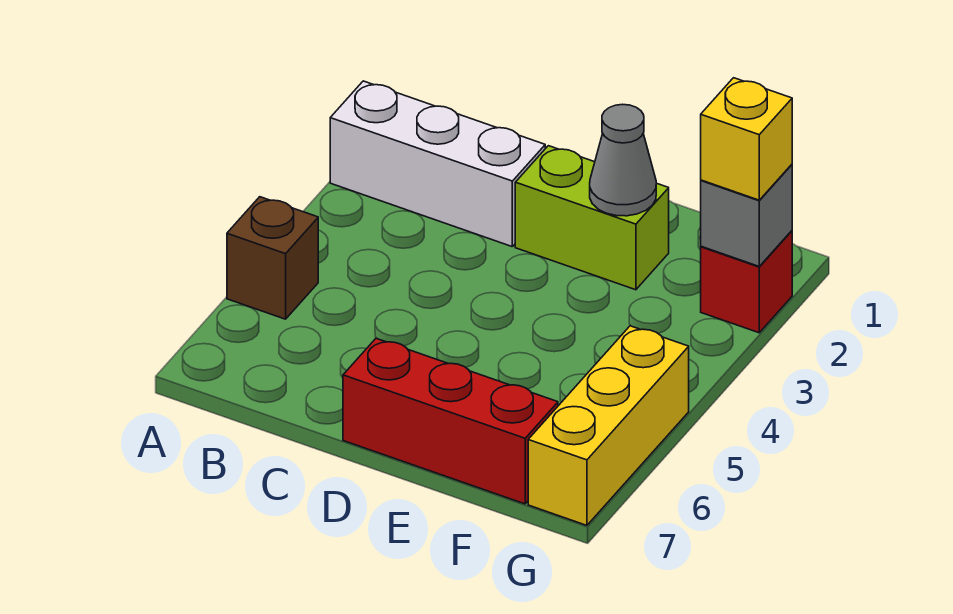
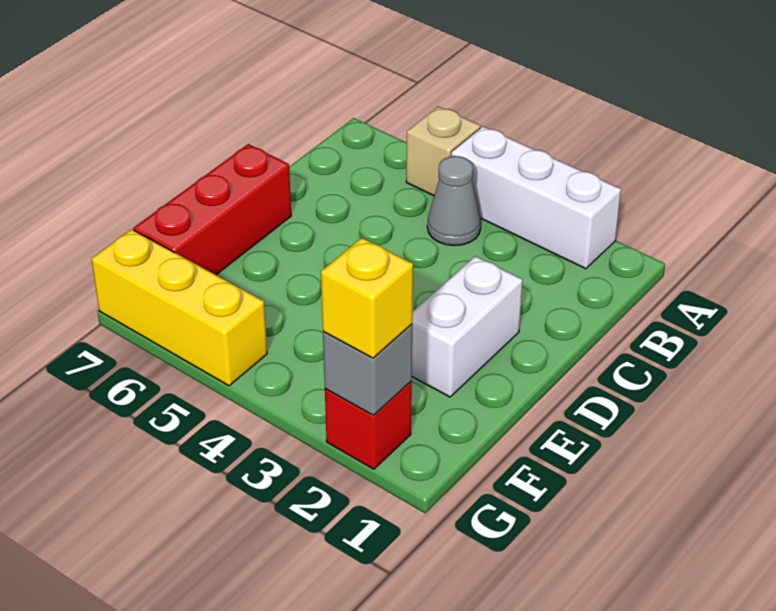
white 1x3 brick [330,81,545,246] -> white 1x3 brick turned to [451,126,621,269]
brown 1x1 brick [227,197,318,319] -> tan 1x1 brick [406,106,480,196]
lime 1x2 brick [515,146,669,290] -> white 1x2 brick [412,256,523,397]
grey 1x1 cone [590,104,656,216] -> grey 1x1 cone moved to [427,156,481,246]

